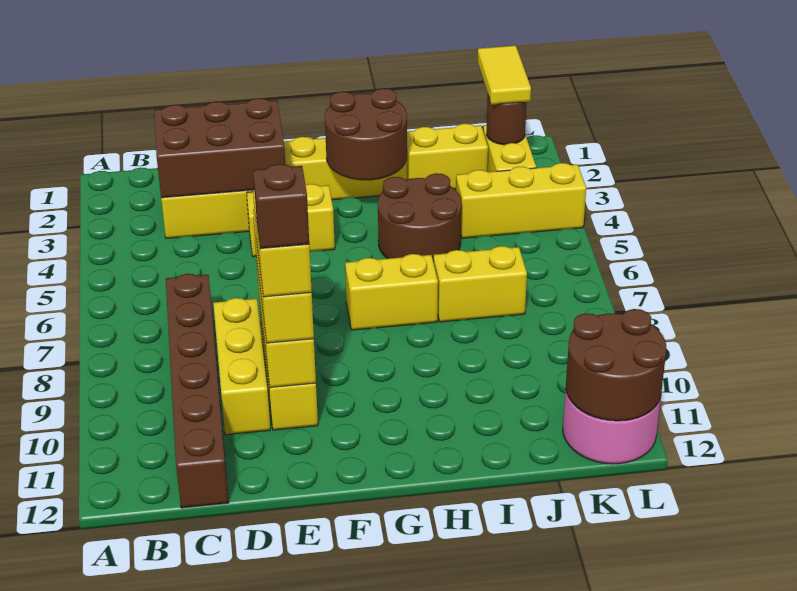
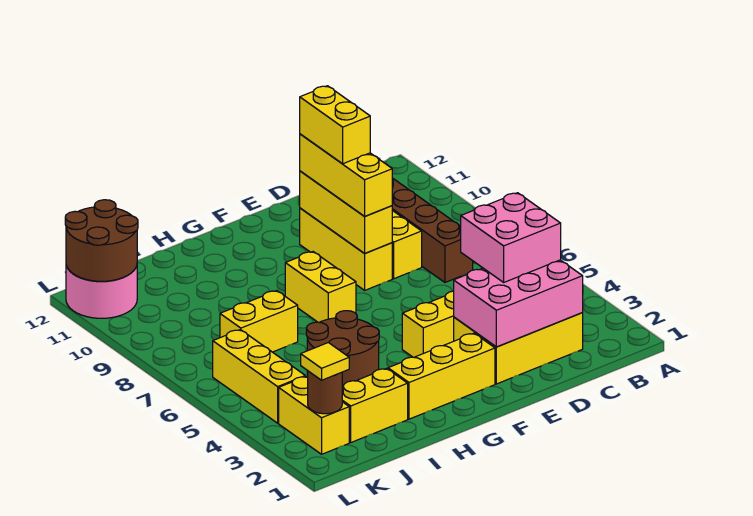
brown 2x3 brick [154,98,285,198] -> pink 2x3 brick [454,260,583,347]
none -> pink 2x2 brick [461,193,561,282]
brown 1x1 brick [253,164,309,249] -> none
brown 2x2 round brick [325,88,407,180] -> none
yellow 1x2 brick [345,254,438,330] -> yellow 1x2 brick turned to [285,252,356,322]
yellow 1x3 brick [456,163,586,238] -> yellow 1x3 brick turned to [213,330,305,423]
yellow 1x2 tile [478,46,531,105] -> yellow 1x1 tile [301,343,349,380]

